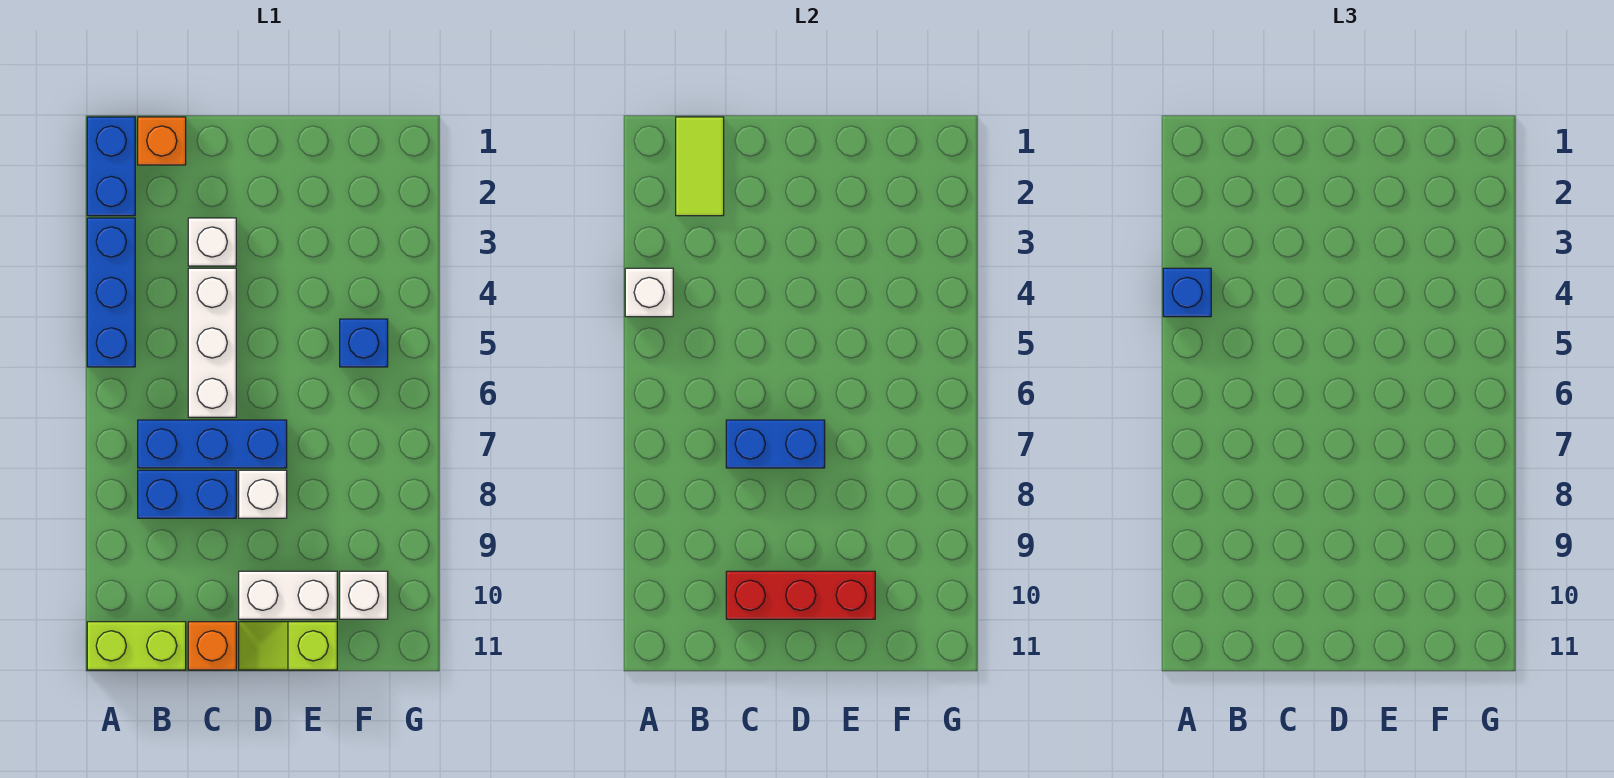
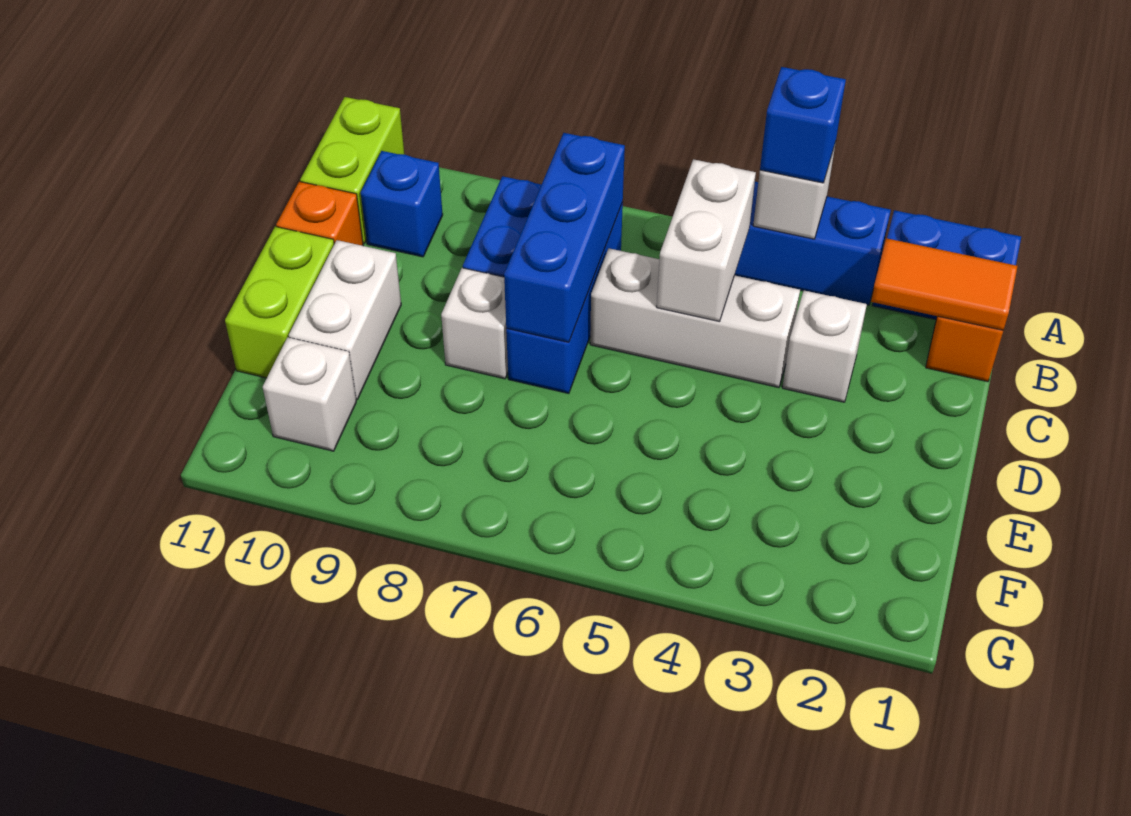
lime 1x2 tile [676,117,724,216] -> orange 1x2 tile [871,238,1018,330]
none -> white 1x2 brick [657,159,756,322]
blue 1x2 brick [726,420,825,468] -> blue 1x3 brick [504,133,625,342]
red 1x3 brick [726,571,875,619] -> none
lime 1x2 slope [239,622,337,670] -> lime 1x2 brick [225,227,334,378]
blue 1x1 brick [340,319,388,367] -> blue 1x1 brick moved to [361,151,443,257]

